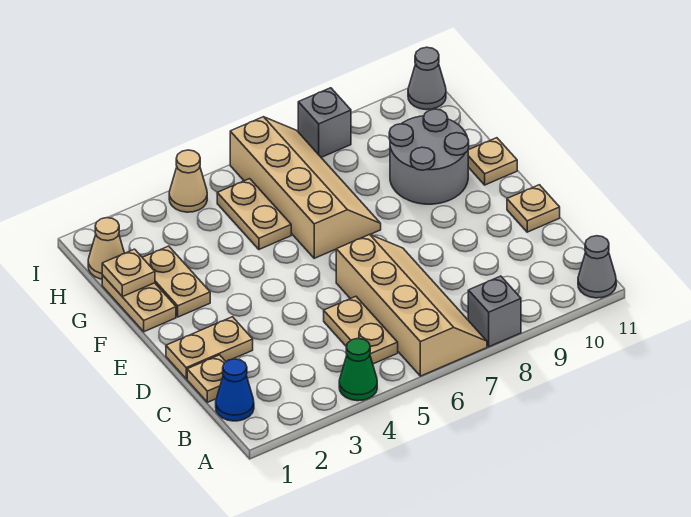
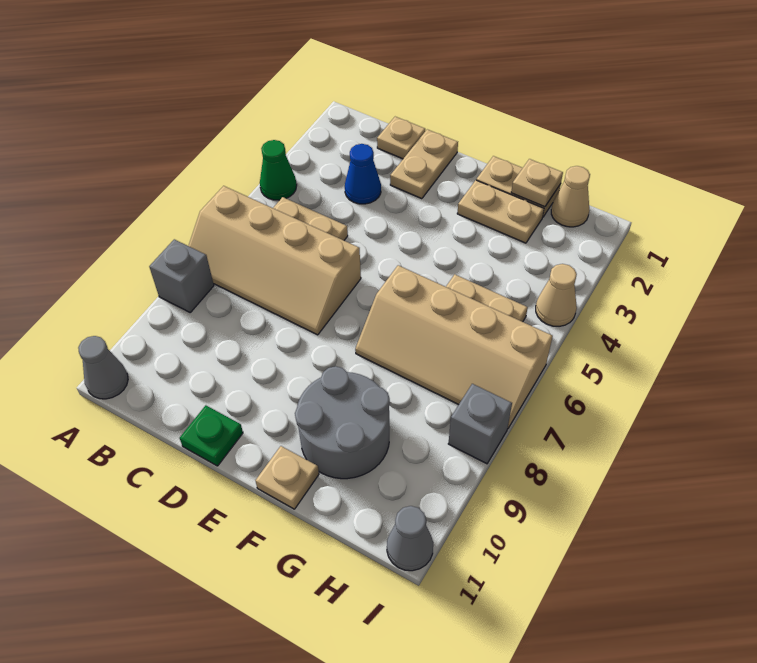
blue 1x1 cone [216,359,254,421] -> blue 1x1 cone moved to [345,144,381,204]
tan 1x1 plate [507,185,560,232] -> green 1x1 plate [180,405,243,466]

